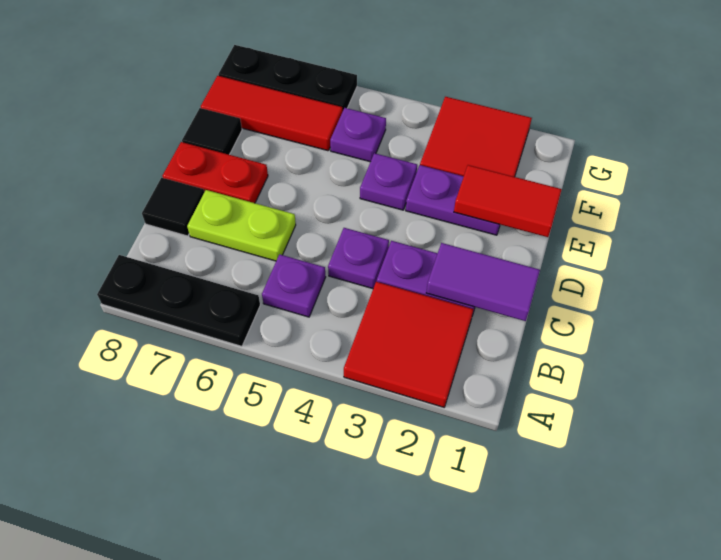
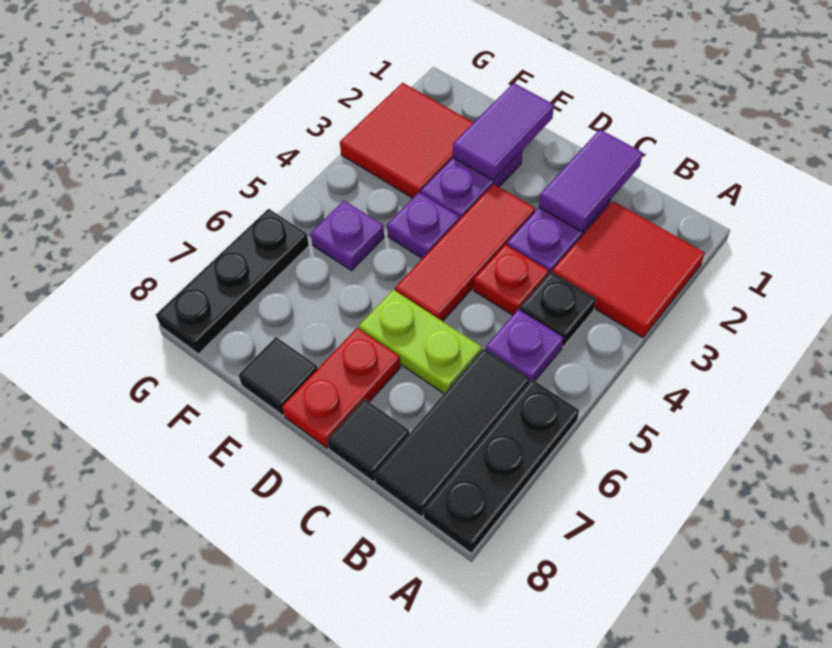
none -> black 1x1 plate [520,272,596,347]
none -> black 1x3 tile [374,349,530,517]
purple 1x1 plate [328,228,389,289] -> red 1x1 plate [474,244,549,315]
lime 1x2 plate [187,190,296,261] -> lime 1x2 plate turned to [359,290,482,394]
red 1x2 tile [454,165,562,237] -> purple 1x2 tile [453,83,554,180]
red 1x3 tile [201,76,343,151] -> red 1x3 tile moved to [395,184,535,321]

